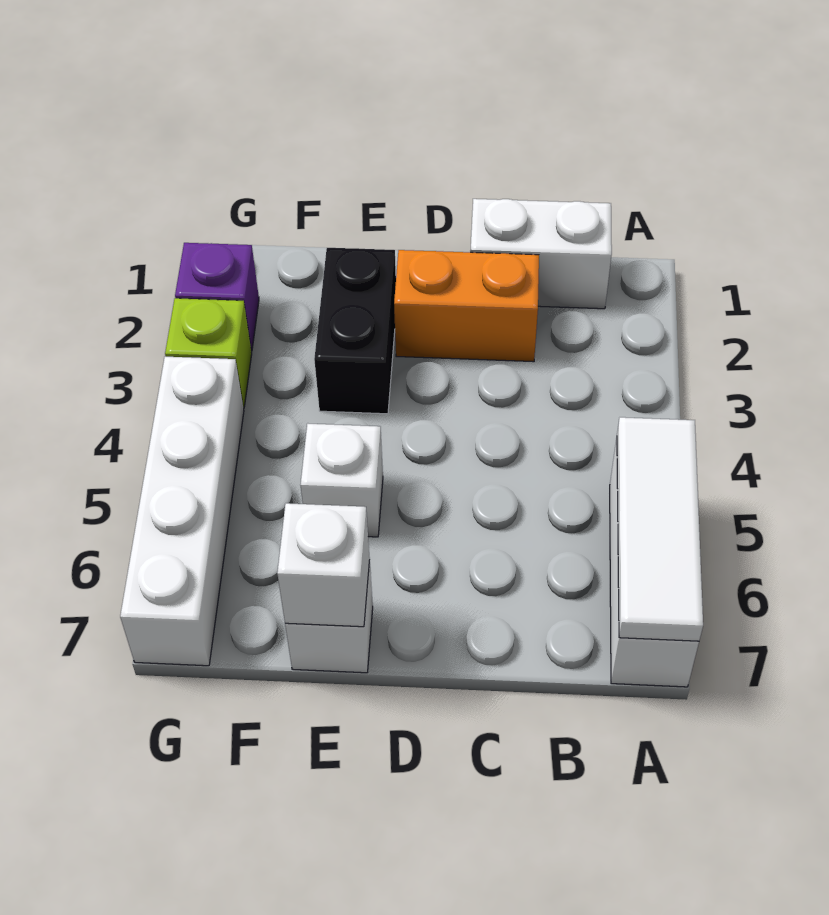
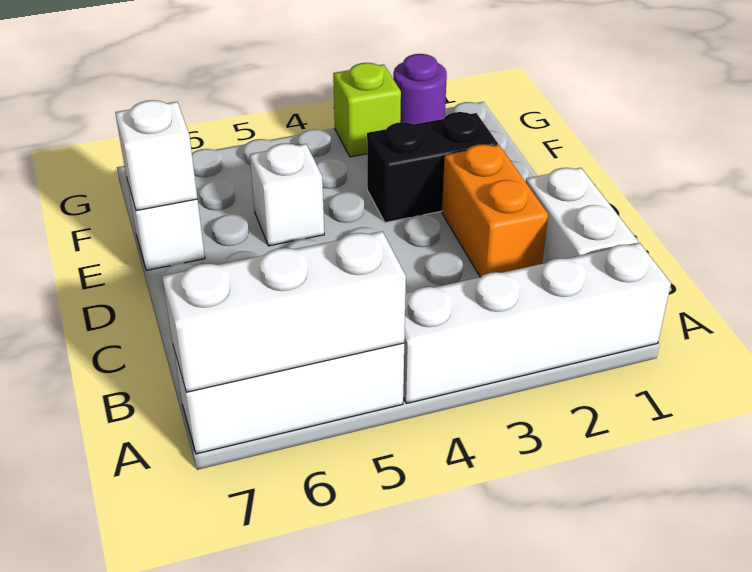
white 1x3 tile [617,417,703,641] -> white 1x3 brick [162,231,406,392]
purple 1x1 brick [175,243,259,351] -> purple 1x1 round brick [393,54,447,124]
white 1x4 brick [120,357,244,666] -> white 1x4 brick moved to [403,243,671,403]

